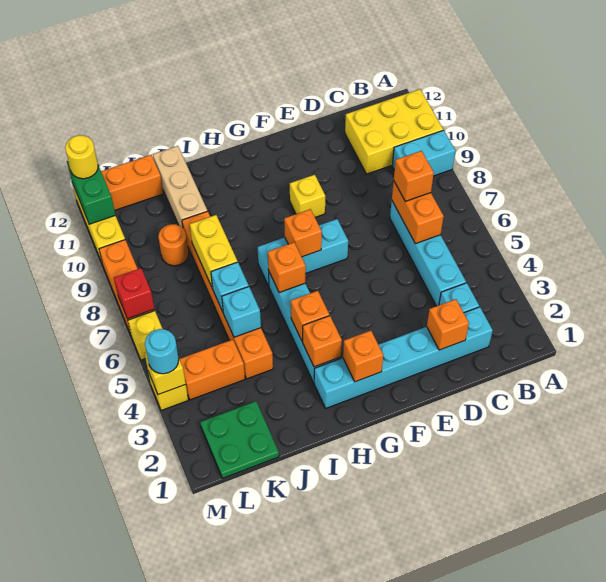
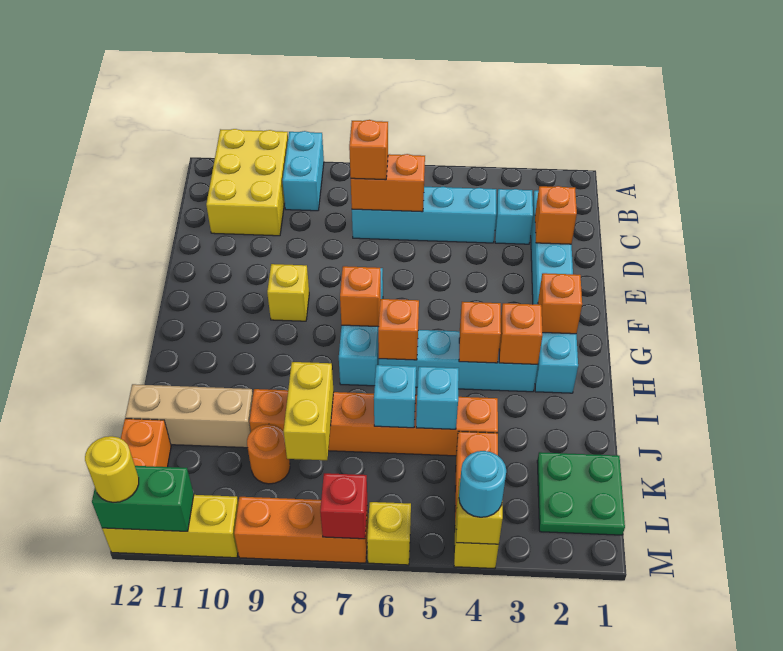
yellow 1x2 brick [190,215,238,288] -> yellow 1x2 brick turned to [284,362,334,460]

